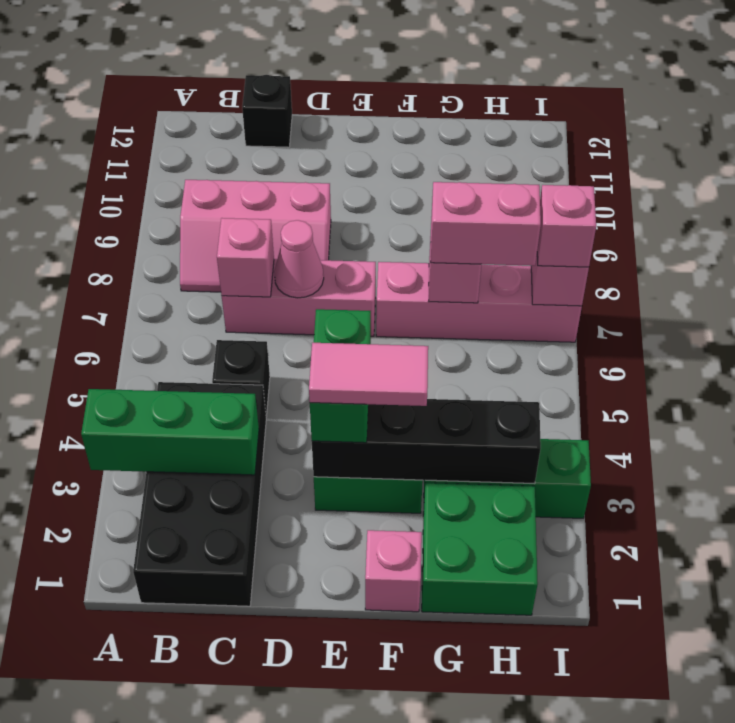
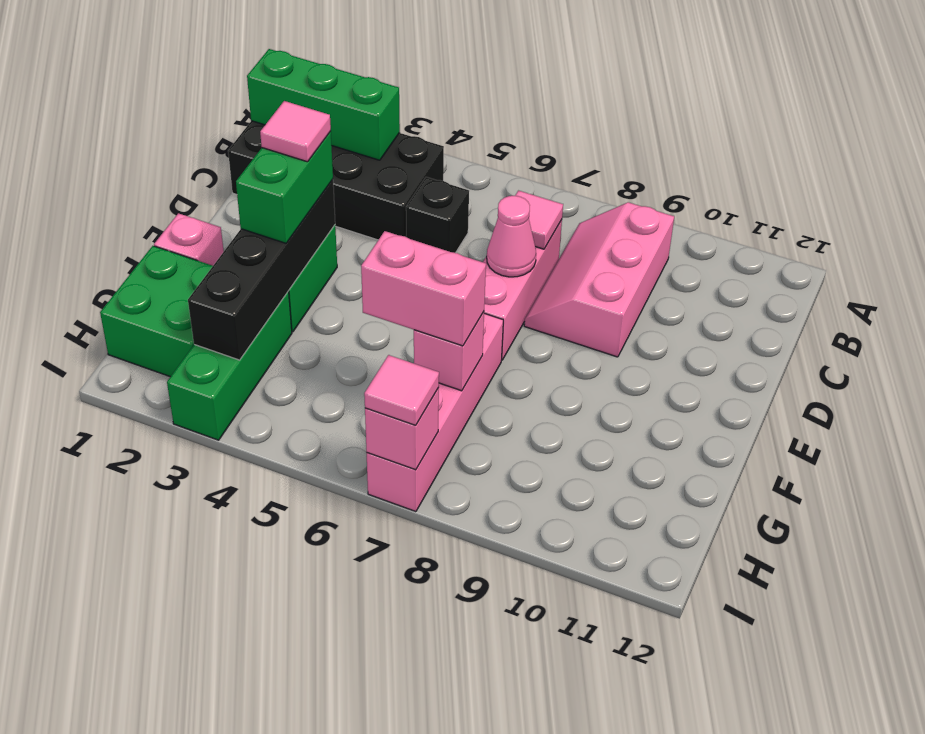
green 1x3 brick [81,389,259,475] -> green 1x3 brick turned to [247,49,400,160]
pink 1x1 brick [217,218,274,297] -> pink 1x1 tile [515,191,563,249]
black 1x1 brick [242,75,292,147] -> none
green 1x2 brick [310,309,371,443] -> green 1x2 brick turned to [236,131,333,243]
pink 1x2 tile [309,343,428,406] -> pink 1x1 tile [260,101,331,162]
pink 1x2 brick [430,182,541,266] -> pink 1x2 brick turned to [361,231,486,346]
pink 1x1 brick [537,185,596,267] -> pink 1x1 tile [364,355,439,425]

